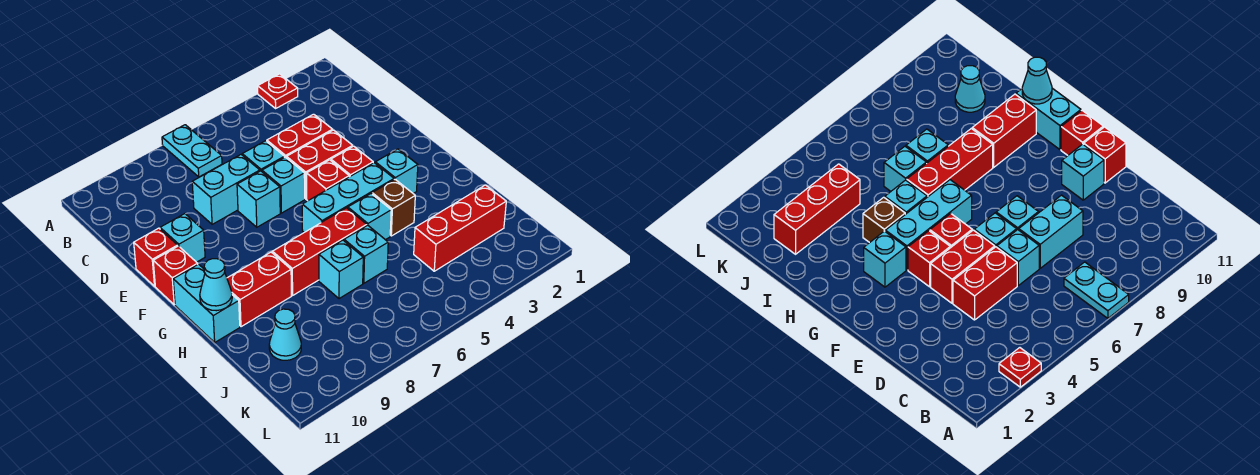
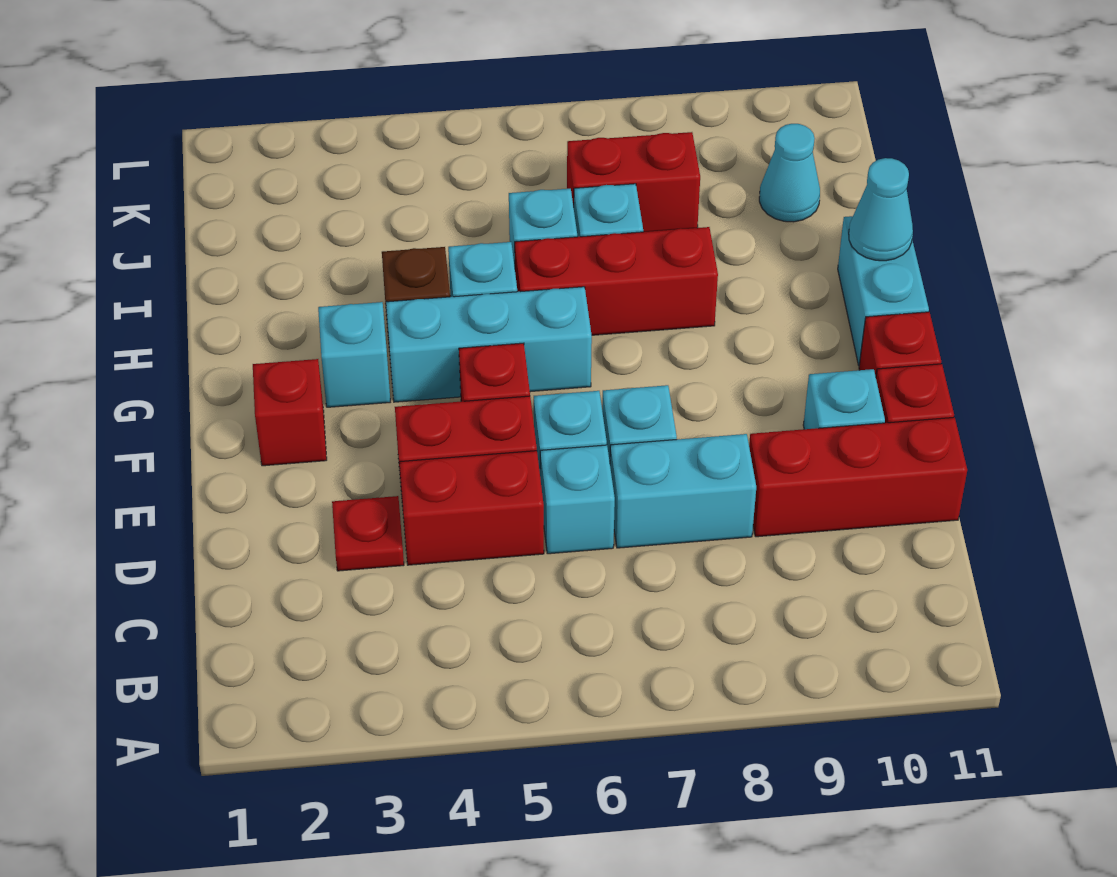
red 1x1 plate [258,74,298,108] -> red 1x1 plate moved to [332,496,404,571]
cyan 1x2 plate [162,125,222,177] -> none
red 1x1 brick [331,146,373,177] -> red 1x1 brick moved to [253,359,327,466]
red 1x2 brick [227,252,291,327] -> red 1x2 brick moved to [567,132,700,232]
red 1x3 brick [414,185,506,271] -> red 1x3 brick moved to [749,417,967,537]

